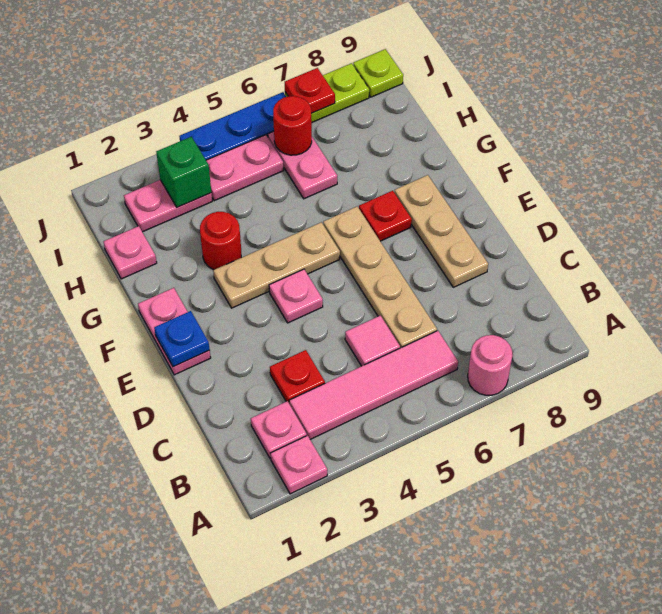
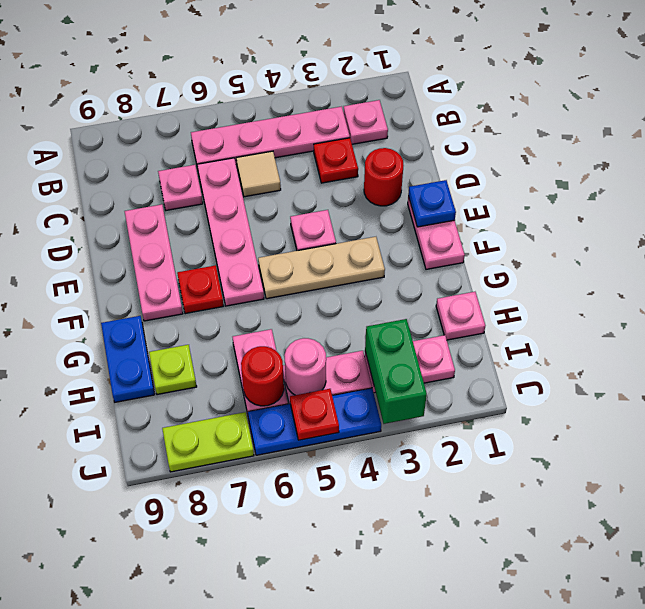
pink 1x1 plate [271,436,327,494] -> pink 1x1 plate moved to [158,165,203,210]
pink 1x1 round brick [468,335,513,395] -> pink 1x1 round brick moved to [284,338,326,395]
pink 1x4 tile [289,331,458,439] -> pink 1x4 plate [191,106,350,168]
pink 1x1 tile [345,316,400,366] -> tan 1x1 tile [236,151,281,197]
tan 1x4 plate [323,207,437,348] -> pink 1x4 plate [197,158,264,306]
tan 1x3 plate [394,175,488,287] -> pink 1x3 plate [125,204,183,321]
red 1x1 round brick [200,212,241,270] -> red 1x1 round brick moved to [364,148,404,206]
none -> blue 1x2 plate [101,316,155,402]
green 1x1 brick [156,137,211,207] -> green 1x2 brick [365,319,427,424]
red 1x1 plate [285,68,335,113] -> red 1x1 plate moved to [290,389,339,440]
lime 1x1 plate [353,49,403,97] -> lime 1x1 plate moved to [149,345,197,395]

